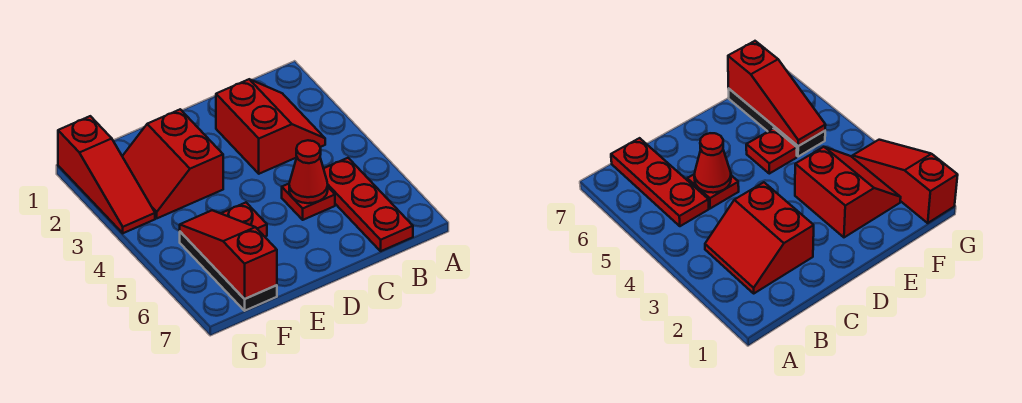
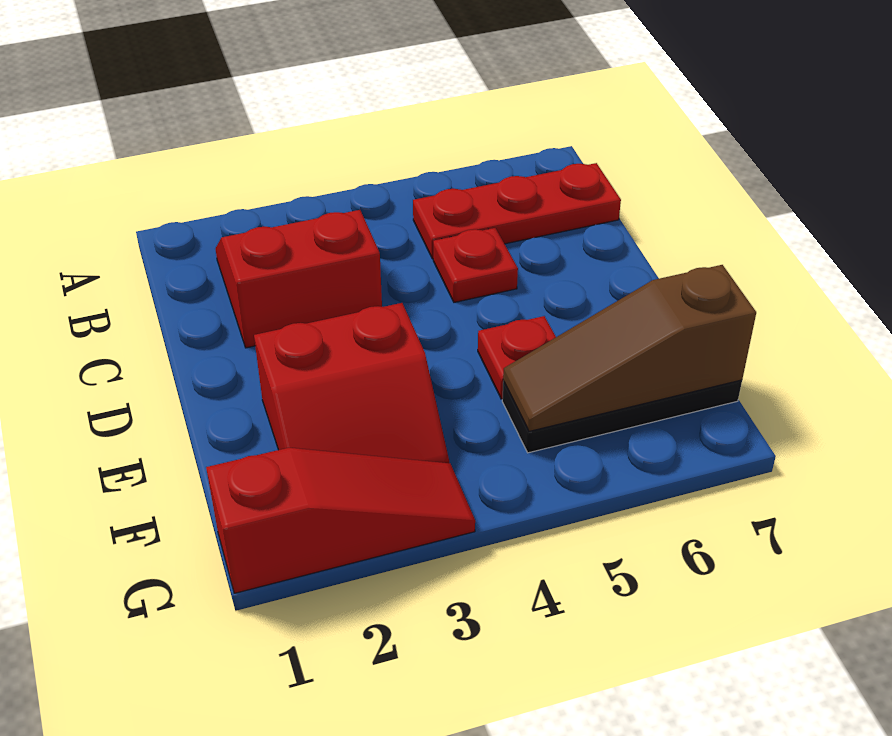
red 1x1 cone [289,140,328,203] -> none
red 1x3 slope [180,210,277,299] -> brown 1x3 slope [503,265,756,431]

